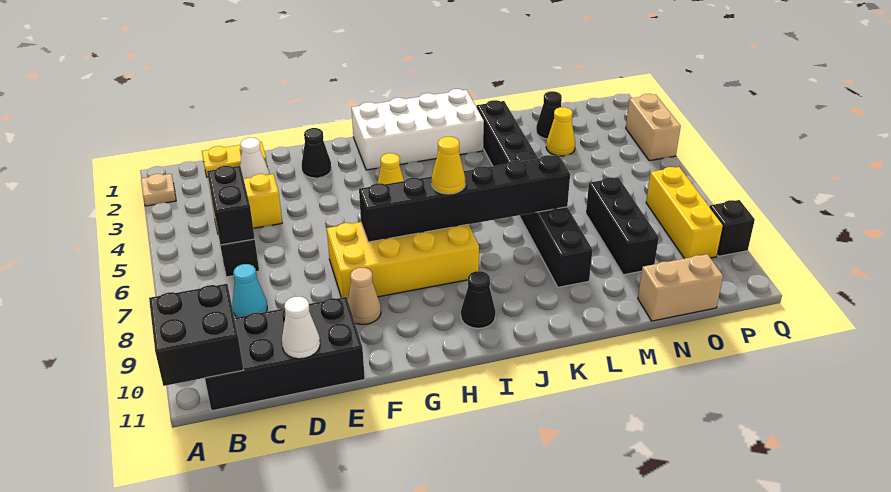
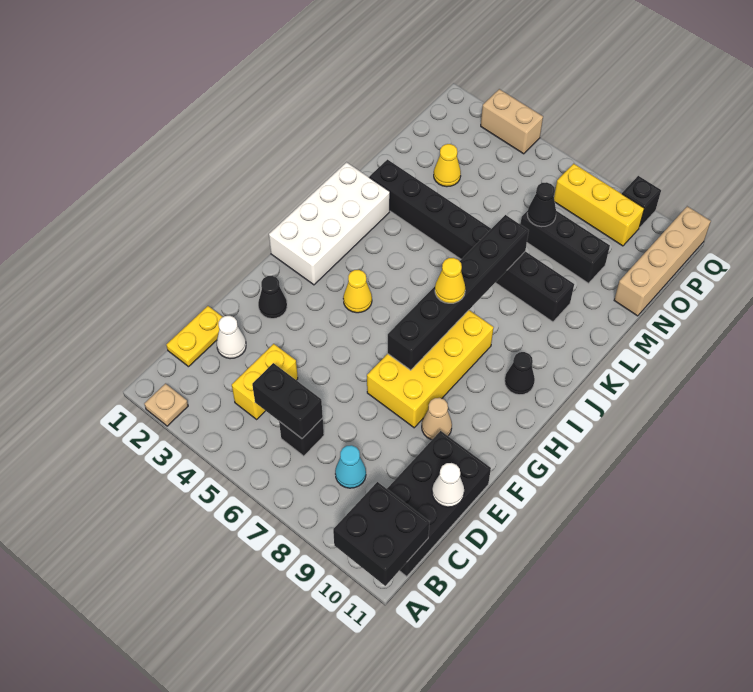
black 1x1 cone [536,91,562,139] -> black 1x1 cone moved to [527,182,556,227]
tan 1x2 brick [638,254,723,321] -> tan 1x4 brick [614,206,711,316]

